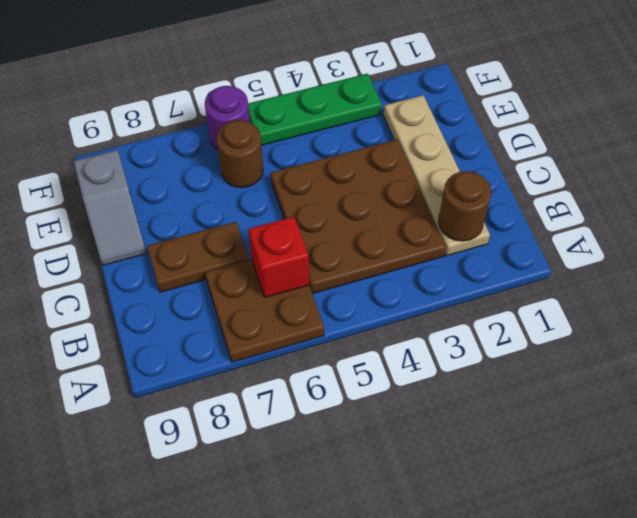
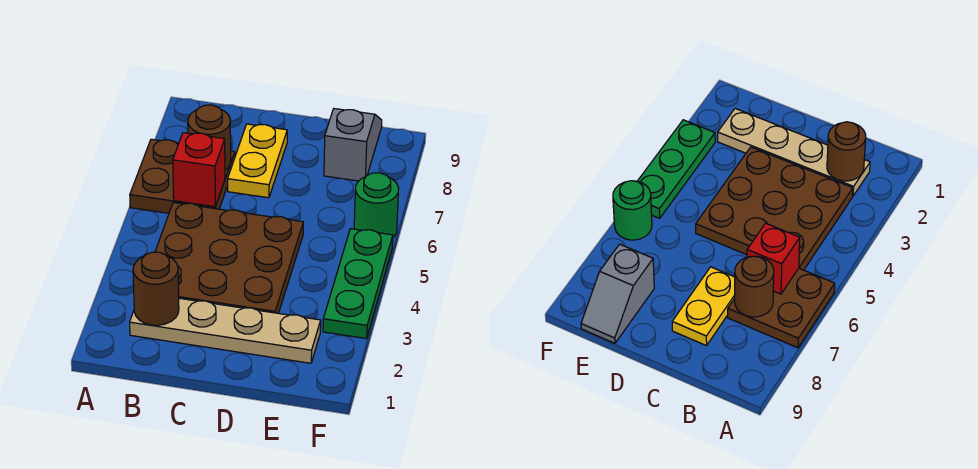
brown 1x2 plate [147,222,249,292] -> yellow 1x2 plate [228,124,287,198]
grey 1x2 slope [74,150,146,265] -> grey 1x2 slope turned to [324,109,382,181]
brown 1x1 round brick [216,120,263,188] -> brown 1x1 round brick moved to [188,105,231,170]
purple 1x1 round brick [205,86,250,150] -> green 1x1 round brick [354,173,399,237]

